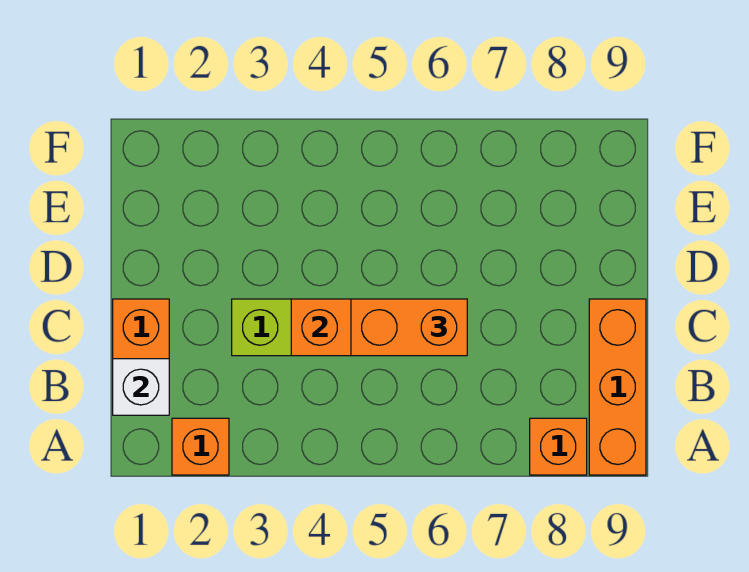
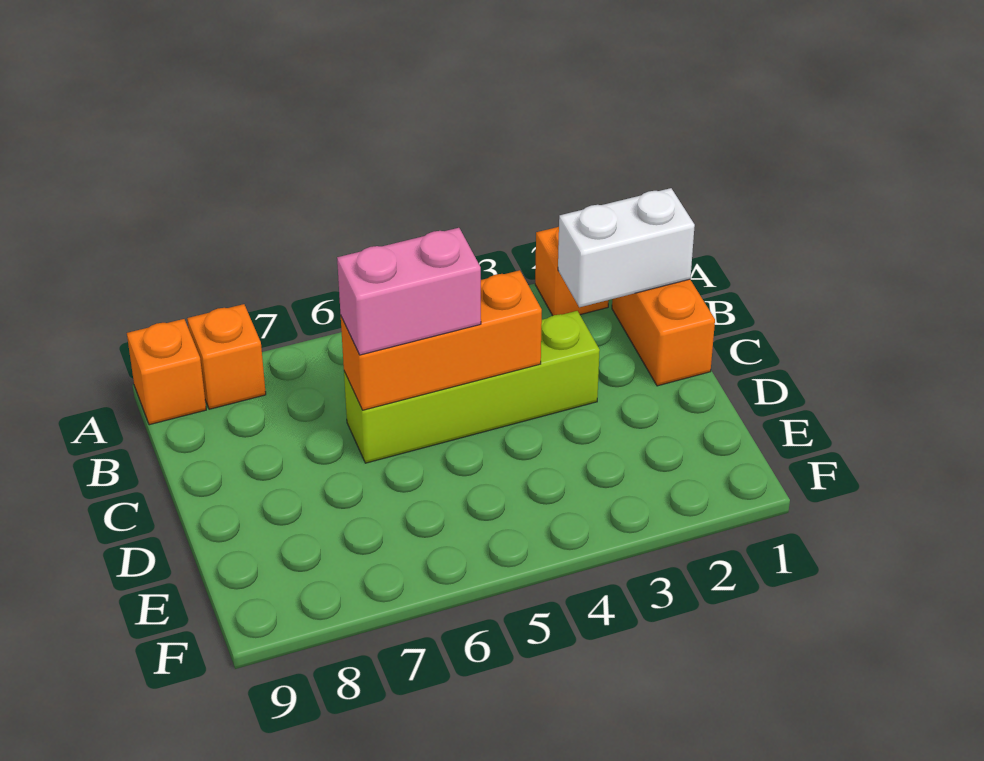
orange 1x3 brick [589,299,646,475] -> orange 1x1 brick [127,319,206,425]
white 1x1 brick [113,359,169,415] -> white 1x2 brick [558,188,695,307]
orange 1x2 brick [351,299,467,356] -> pink 1x2 brick [337,228,481,355]

